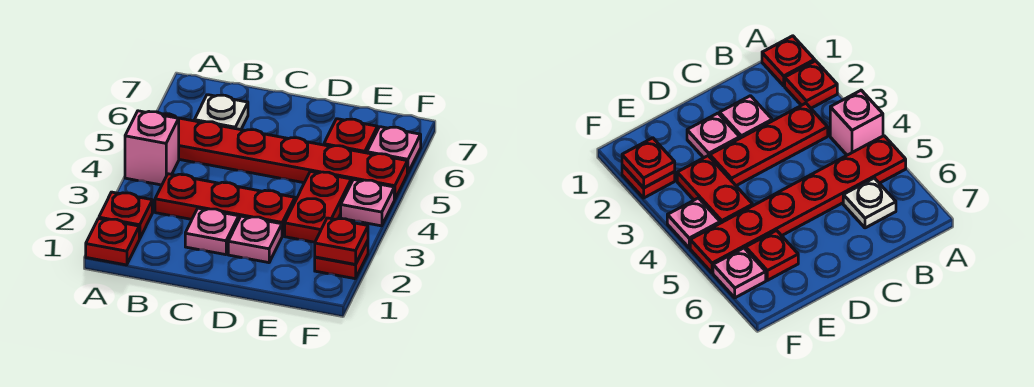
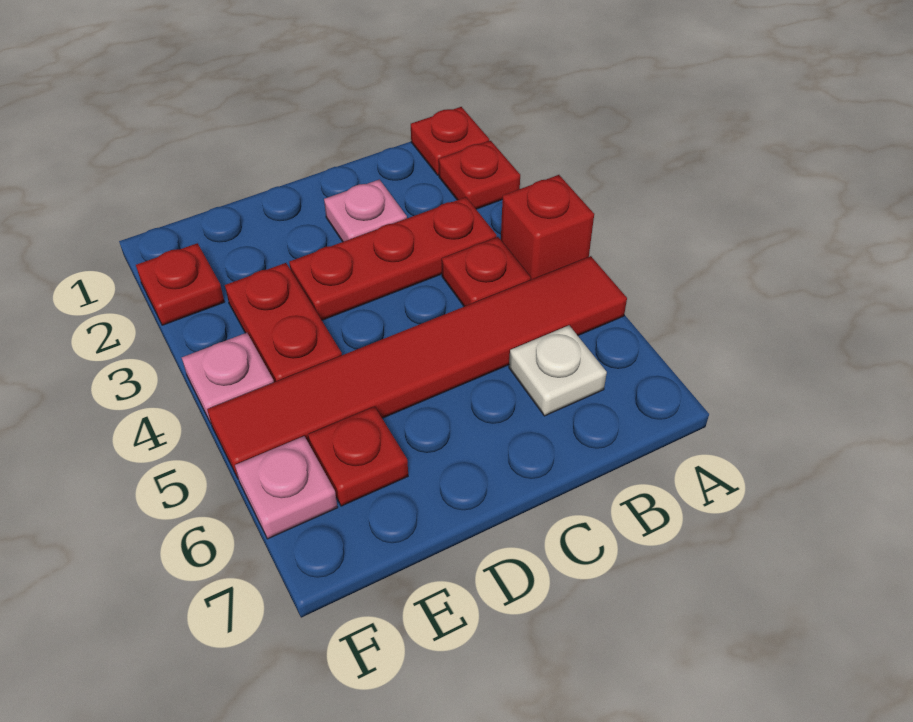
pink 1x1 brick [125,111,179,185] -> red 1x1 brick [501,175,594,280]
red 1x6 plate [162,114,407,200] -> red 1x6 tile [207,256,627,478]
pink 1x1 plate [228,216,282,263] -> none
red 1x1 plate [315,218,368,264] -> red 1x1 plate moved to [442,237,531,307]

